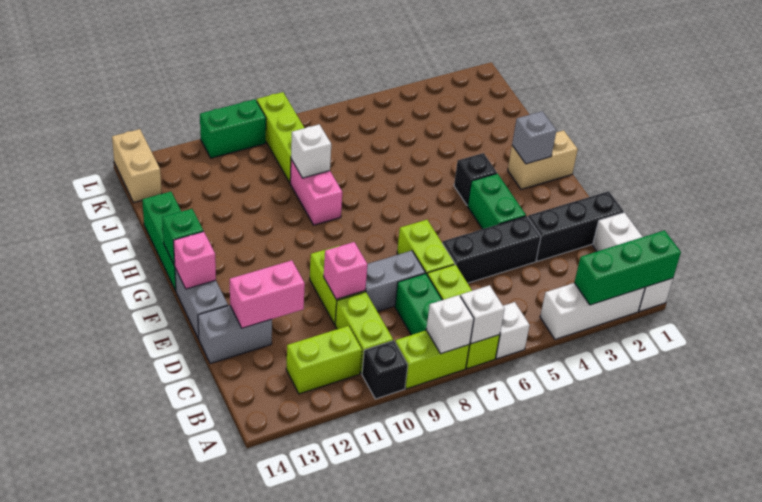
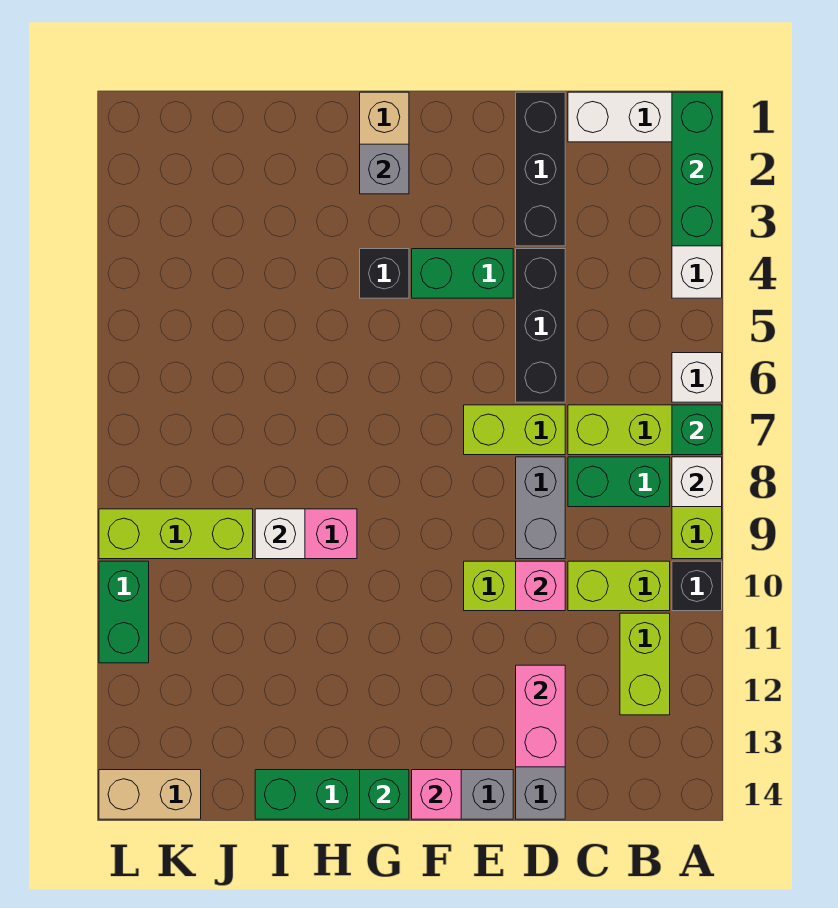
white 1x1 brick [460,285,505,344] -> green 1x1 brick [672,405,722,455]

